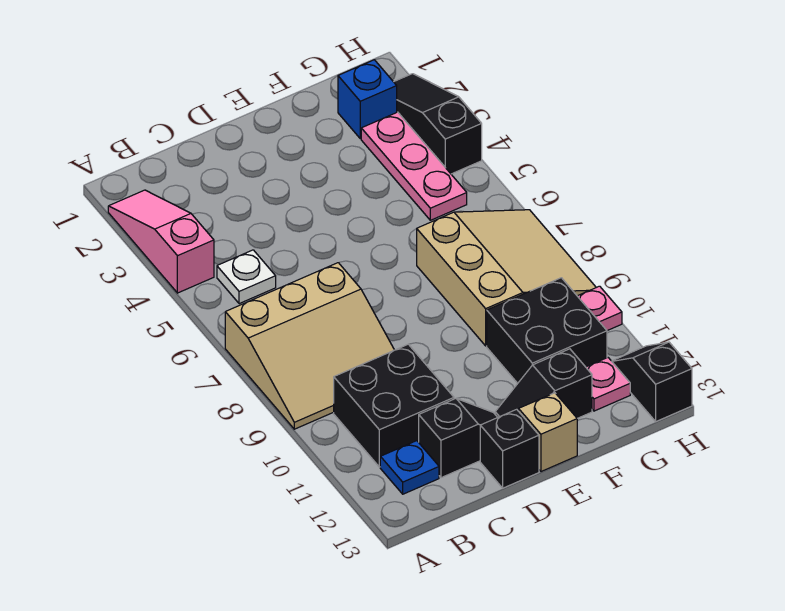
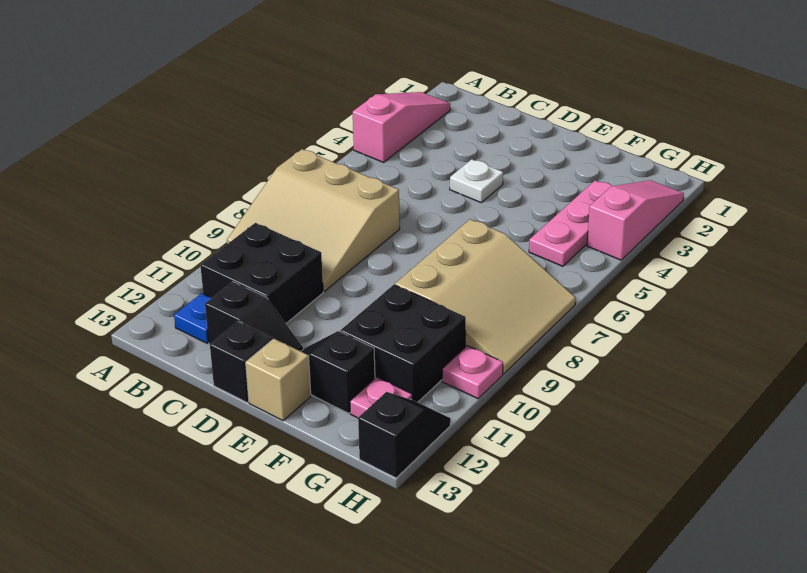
white 1x1 plate [217,250,276,304] -> white 1x1 plate moved to [450,159,503,203]
blue 1x1 brick [338,60,397,139] -> none
black 1x3 slope [394,74,482,174] -> pink 1x3 slope [587,180,684,260]

